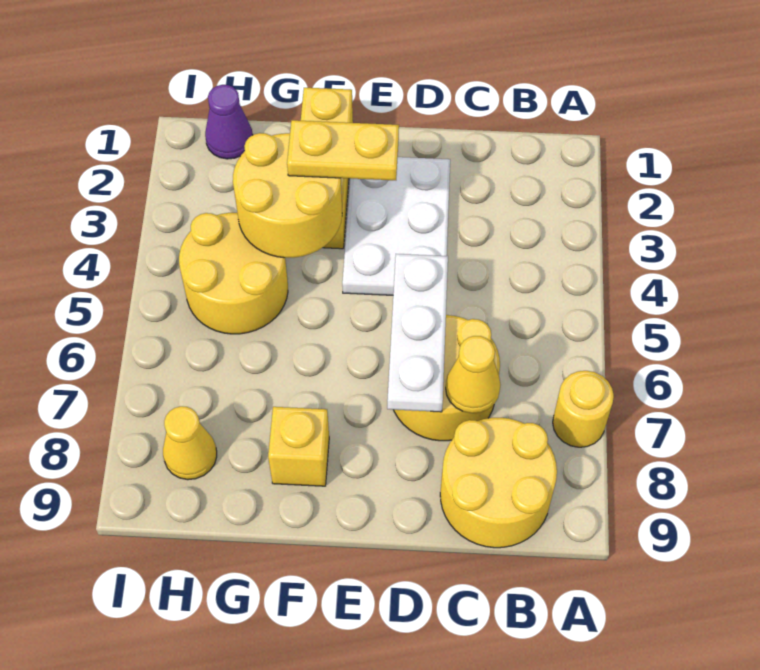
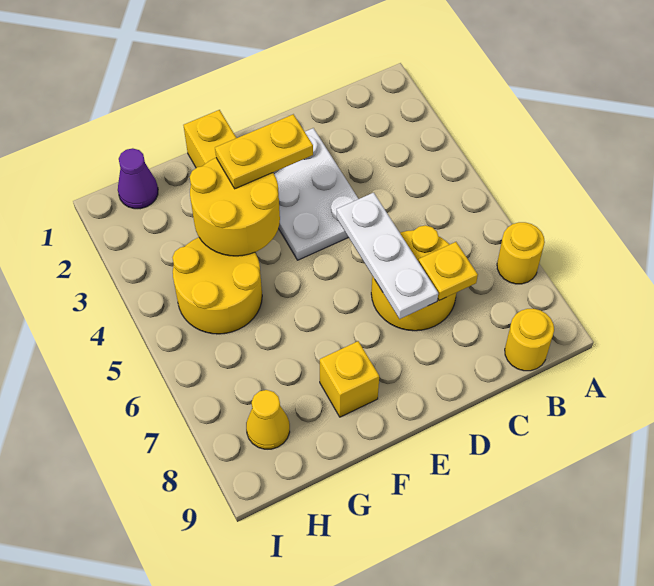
yellow 2x2 round brick [440,418,557,548] -> yellow 1x1 round brick [505,309,554,371]
yellow 1x1 cone [446,336,500,413] -> yellow 1x1 plate [419,242,478,300]

